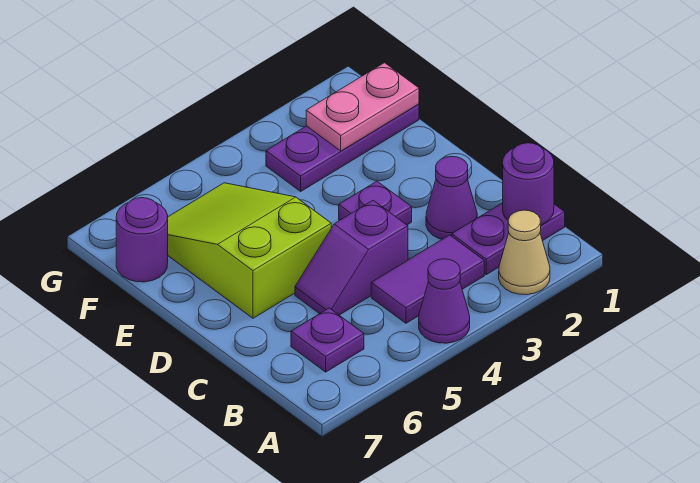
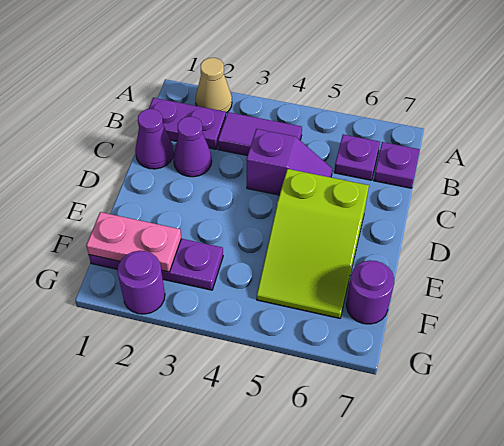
purple 1x1 cone [419,259,470,343] -> purple 1x1 cone moved to [135,109,174,169]
purple 1x1 round brick [503,143,554,225] -> purple 1x1 round brick moved to [117,251,165,314]
purple 1x1 plate [339,181,412,225] -> purple 1x1 plate moved to [374,142,420,188]

